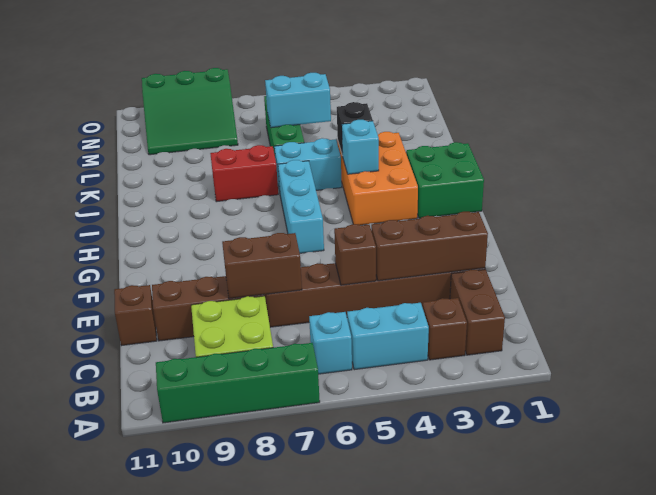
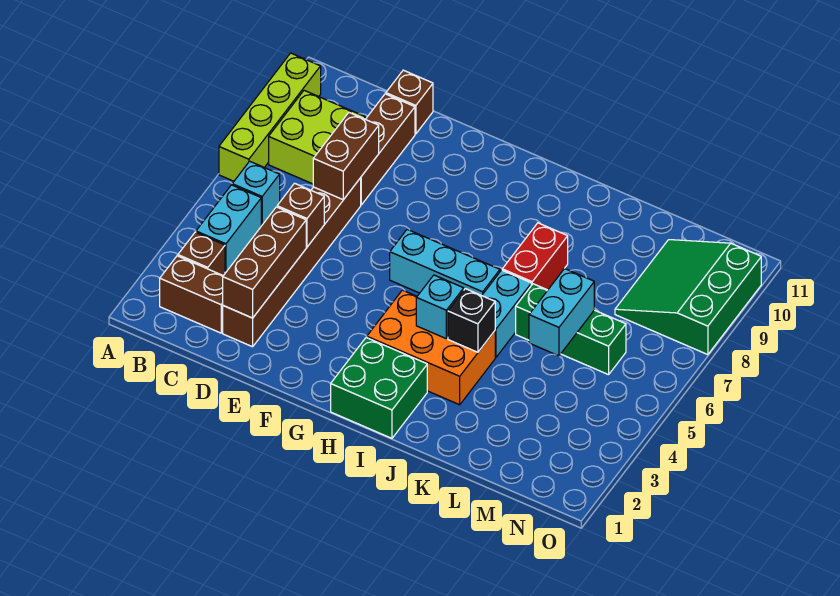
green 1x4 brick [156,343,320,423] -> lime 1x4 brick [219,53,321,181]

